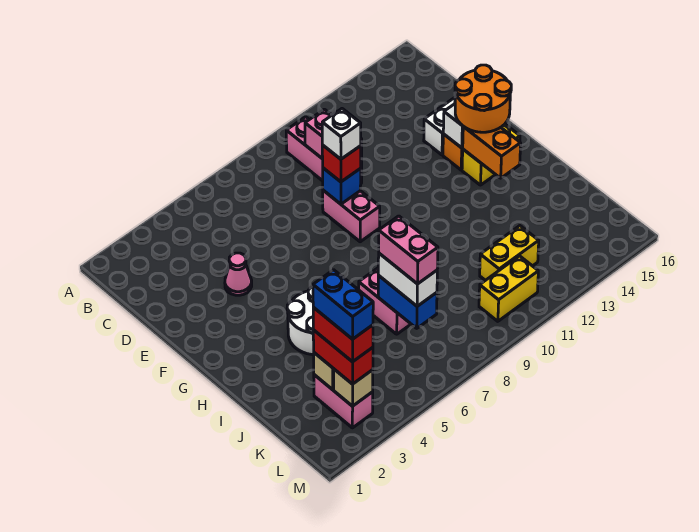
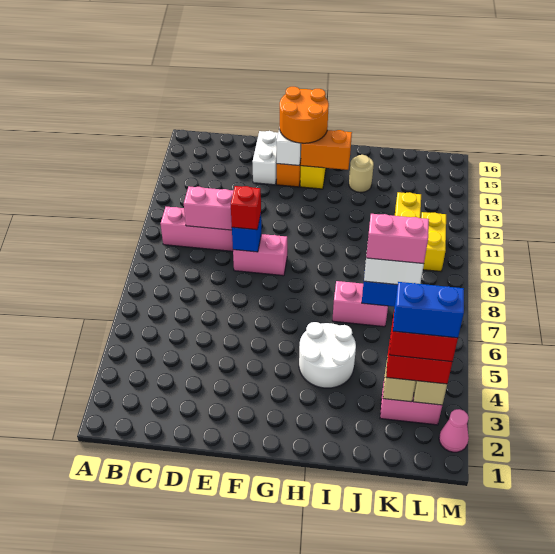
pink 1x1 cone [225,253,252,295] -> pink 1x1 cone moved to [439,409,469,452]
white 1x1 brick [322,109,361,159] -> none
none -> tan 1x1 round brick [349,155,374,192]

